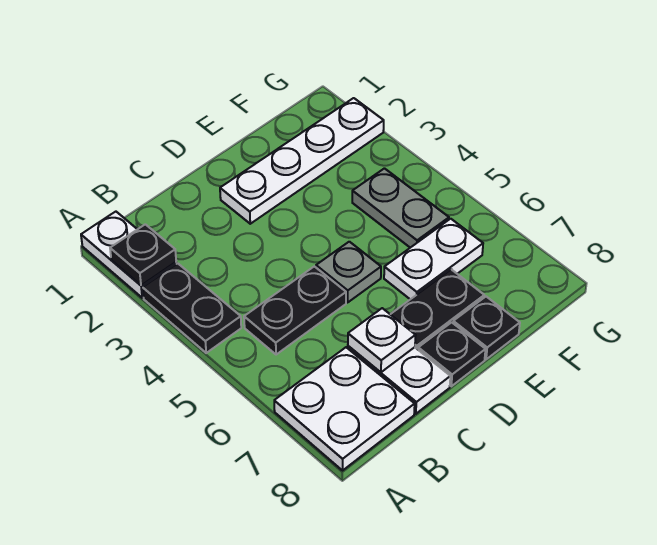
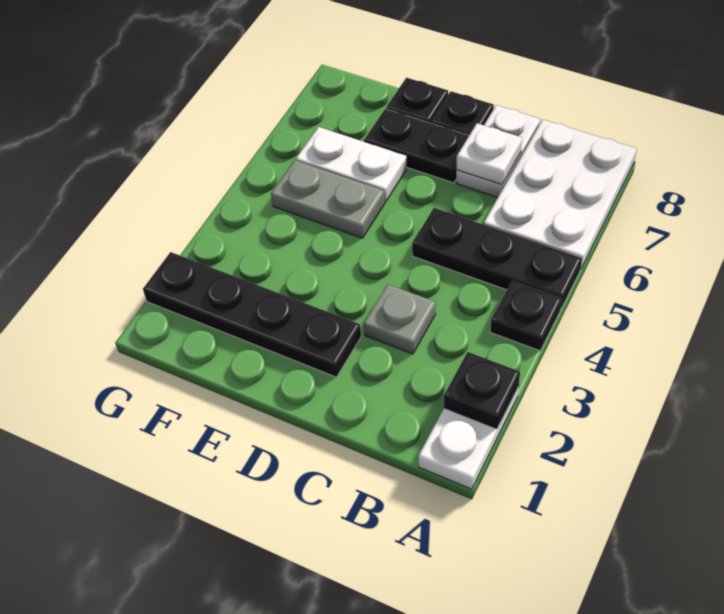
black 1x2 plate [143,263,241,353] -> black 1x1 plate [490,281,562,351]
white 2x2 plate [274,347,415,470] -> white 2x3 plate [484,120,637,269]
black 1x2 plate [244,266,346,355] -> black 1x3 plate [412,208,582,308]
white 1x4 plate [220,98,384,224] -> black 1x4 plate [143,252,361,377]
grey 1x1 plate [316,242,381,302] -> grey 1x1 plate moved to [364,284,436,354]
grey 1x2 plate [352,168,449,248] -> grey 1x2 plate turned to [271,160,385,238]

